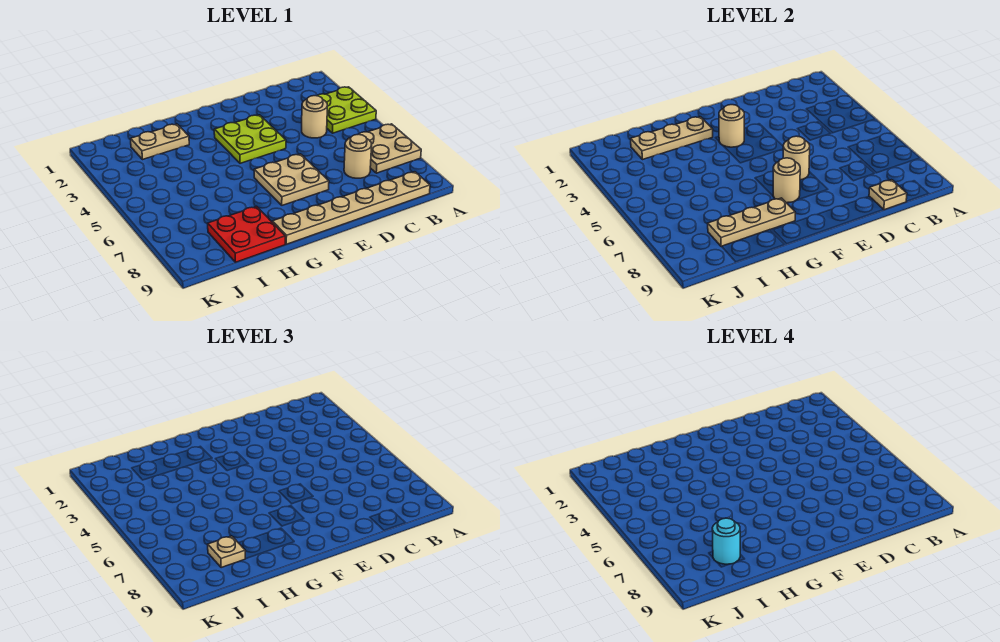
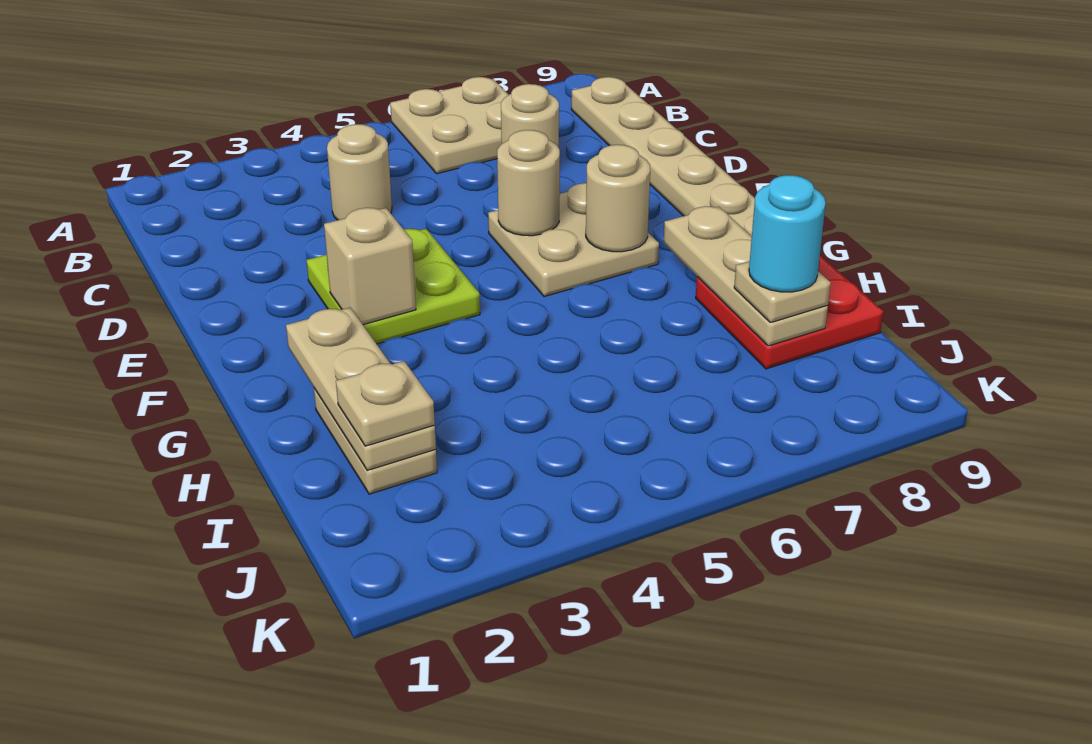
lime 2x2 plate [317,87,376,133] -> none
tan 1x1 plate [869,180,907,210] -> tan 1x1 plate moved to [336,361,435,446]
tan 1x1 round brick [719,105,744,147] -> tan 1x1 brick [324,208,416,325]

